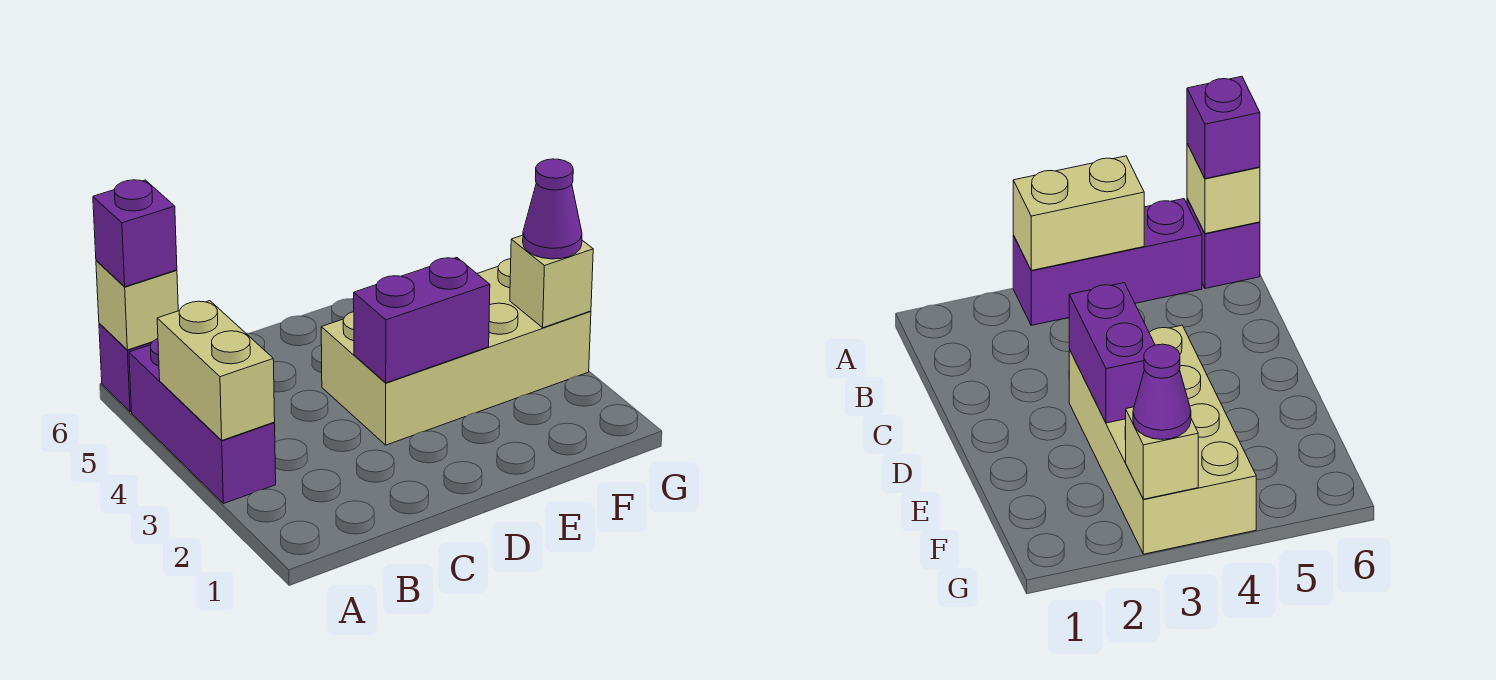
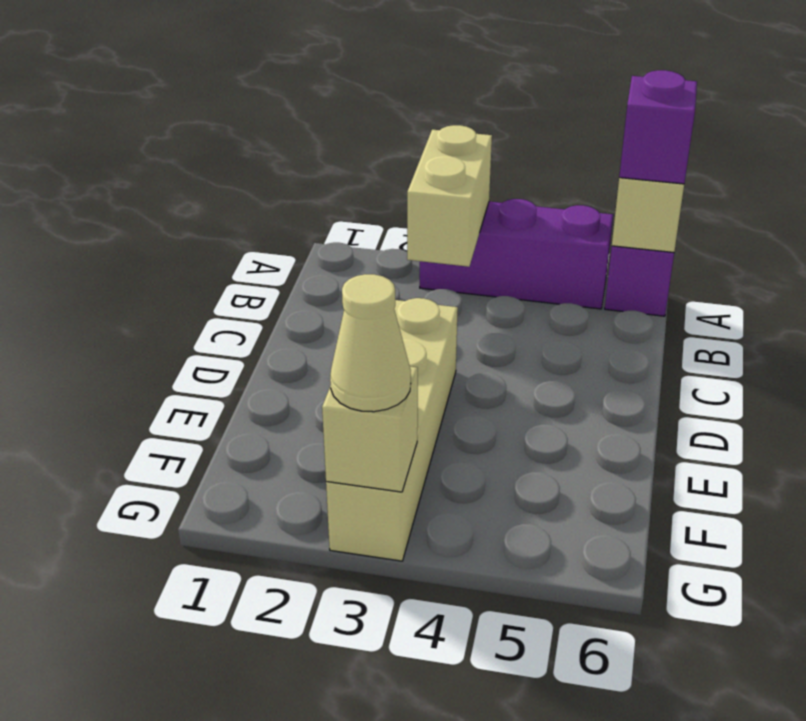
tan 1x2 brick [157,301,275,440] -> tan 1x2 brick turned to [407,125,492,267]
tan 2x4 brick [321,259,591,445] -> tan 1x4 brick [326,298,458,561]
purple 1x2 brick [354,258,490,383] -> none
purple 1x1 cone [523,159,582,259] -> tan 1x1 cone [330,274,411,412]

